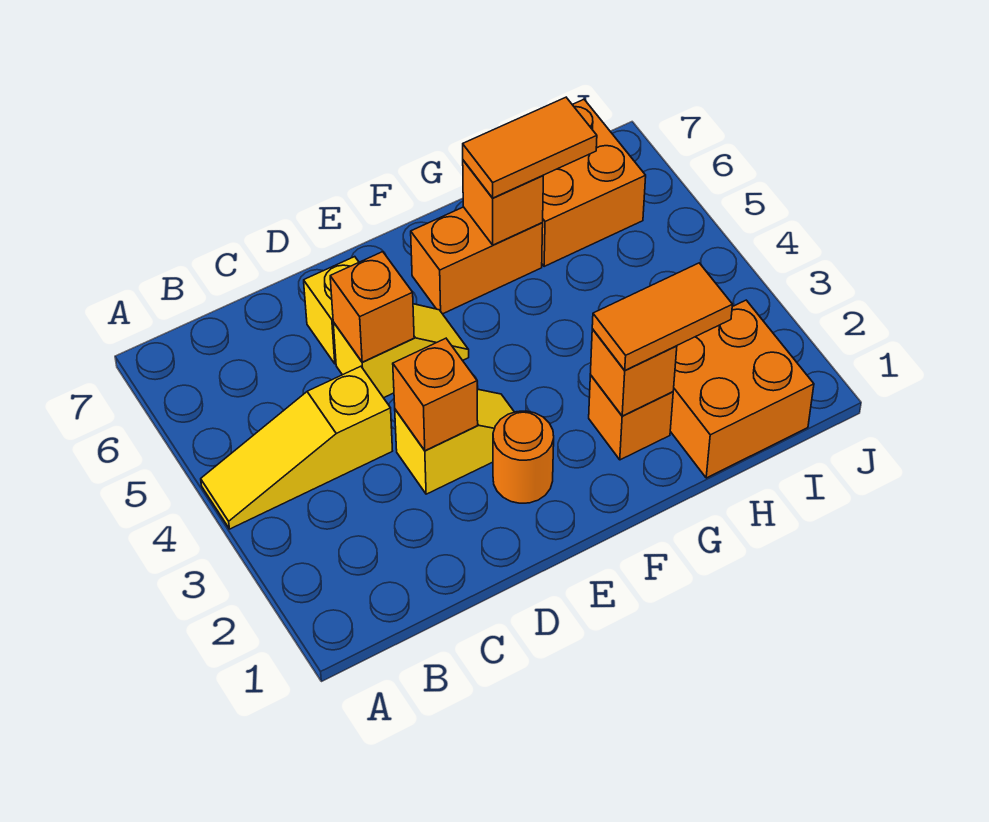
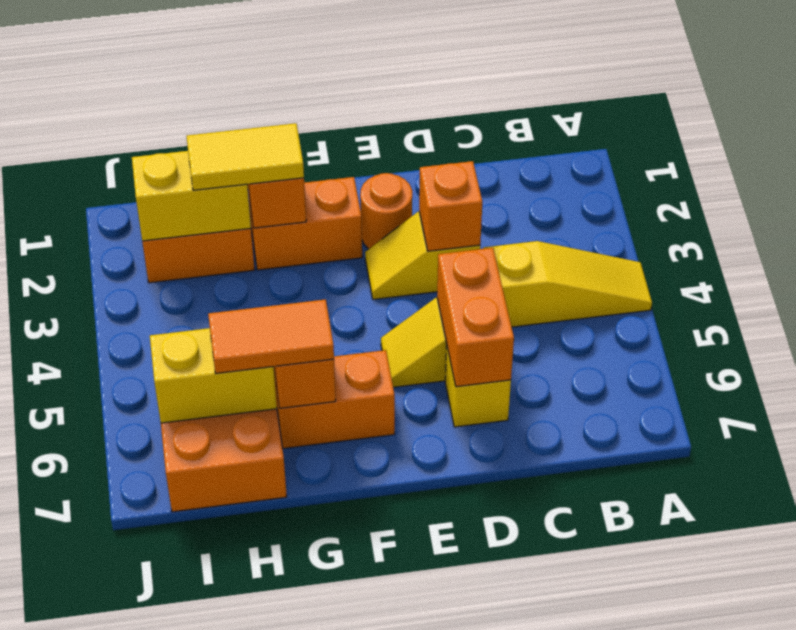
orange 1x1 brick [330,252,414,362] -> orange 1x2 brick [437,248,514,387]
orange 1x1 brick [589,375,673,460] -> orange 1x2 brick [248,177,362,270]
orange 1x2 tile [592,263,733,370] -> yellow 1x2 tile [186,123,304,190]
none -> yellow 1x2 brick [132,151,251,241]
none -> yellow 1x2 brick [150,328,277,423]

